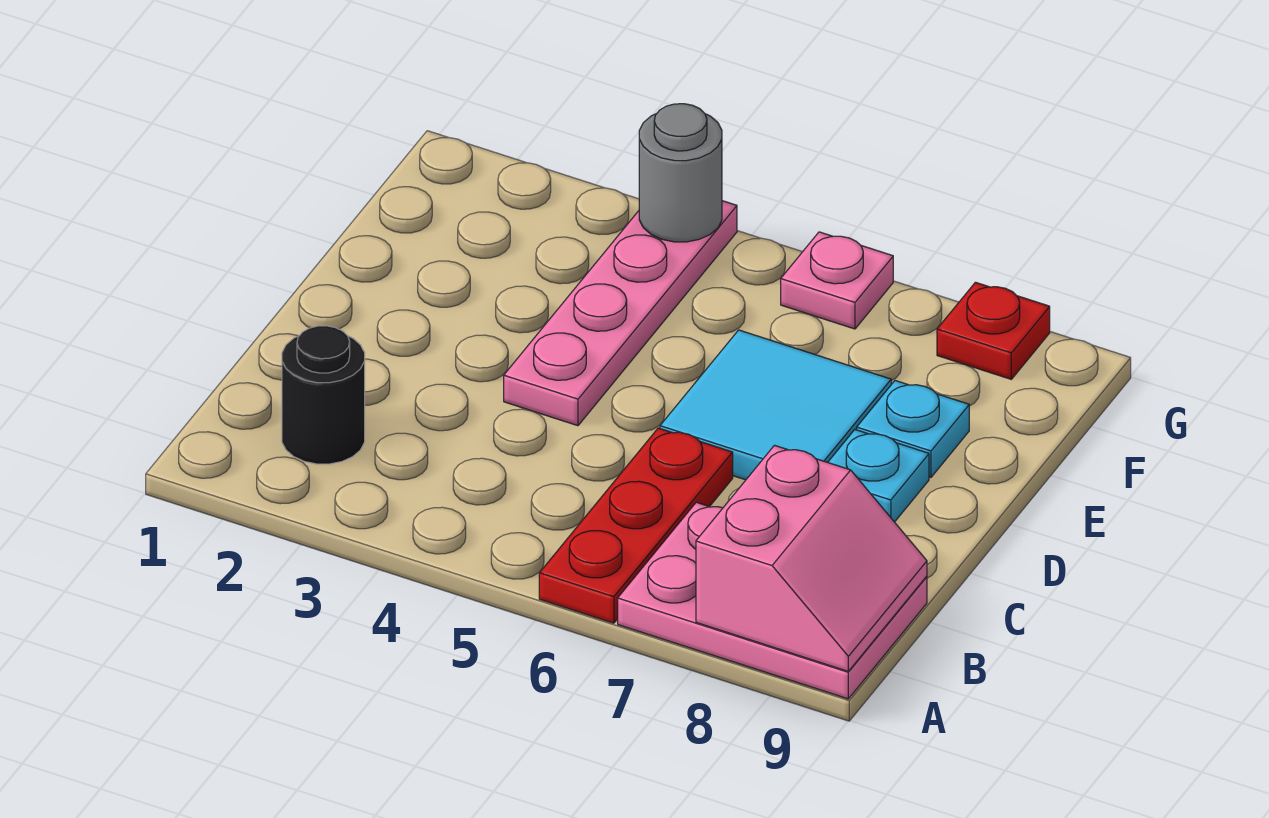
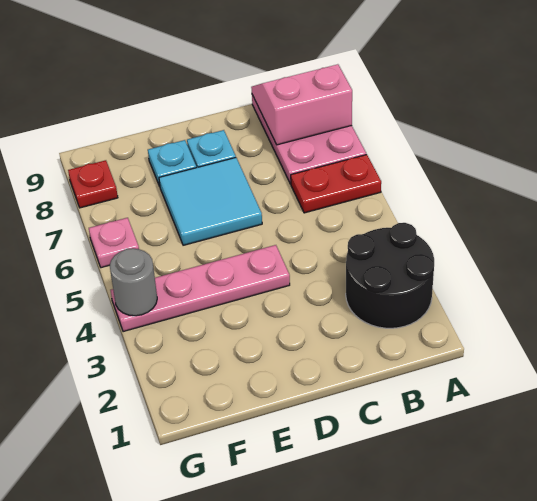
red 1x3 plate [539,428,733,623] -> red 1x2 plate [291,154,381,213]
black 1x1 round brick [282,326,365,464] -> black 2x2 round brick [346,223,434,328]

